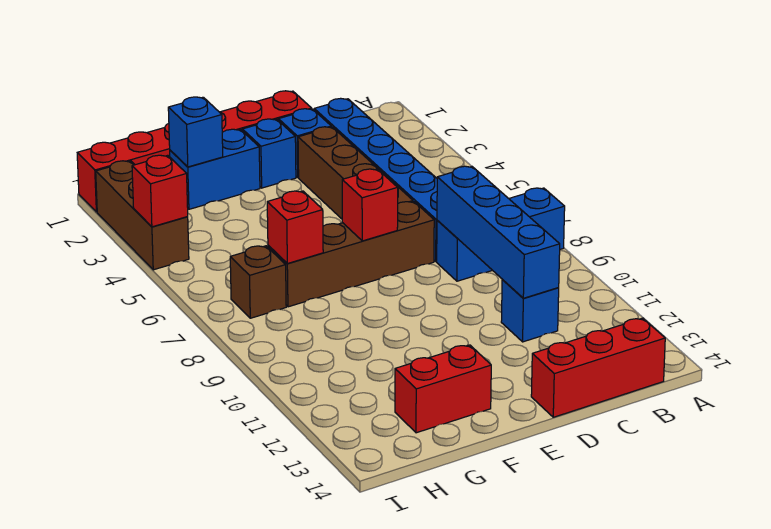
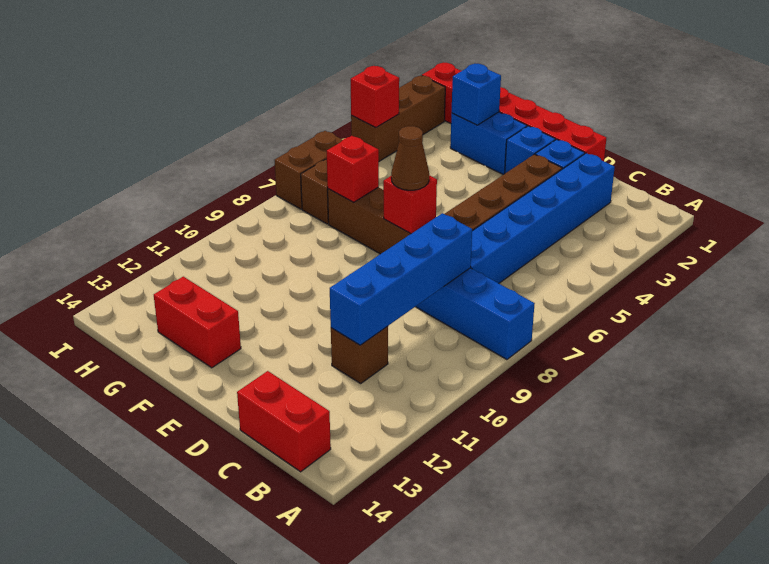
red 1x3 brick [531,318,665,417] -> red 1x2 brick [237,371,331,472]
blue 1x1 brick [501,279,559,342] -> brown 1x1 brick [331,326,388,383]
none -> brown 1x1 cone [391,126,429,190]
none -> brown 1x2 brick [275,131,342,209]

